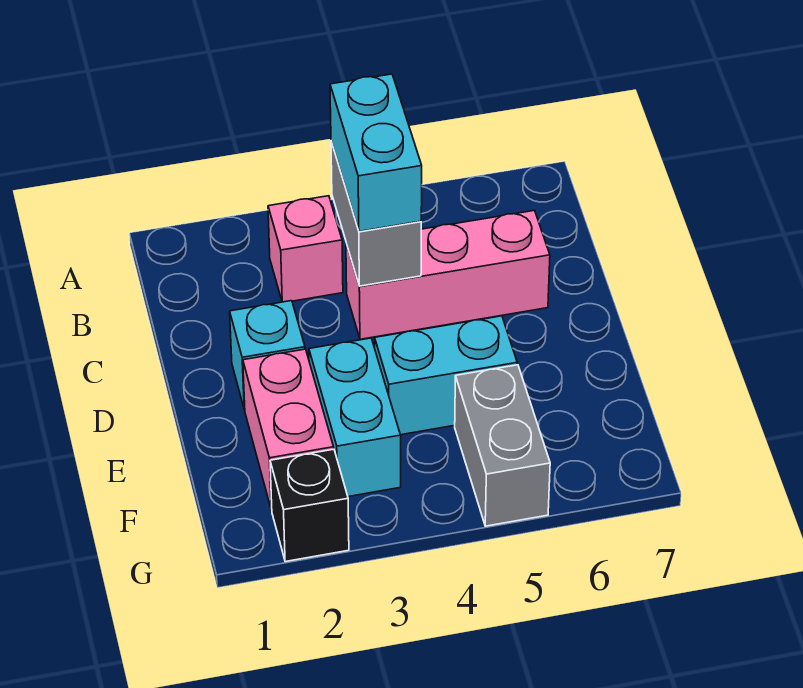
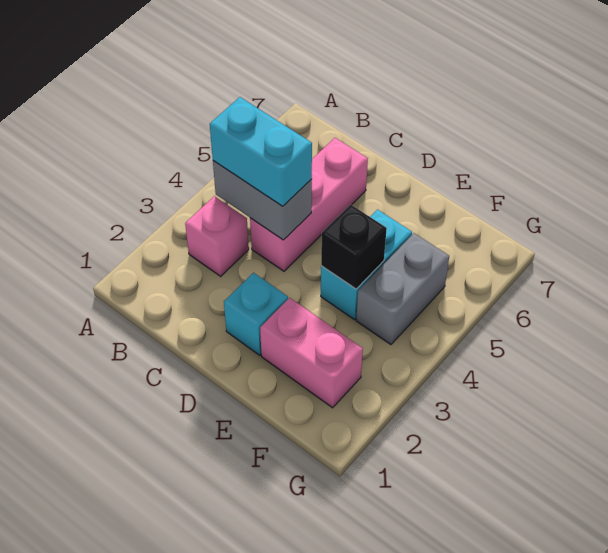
cyan 1x2 brick [309,338,401,497] -> none
grey 1x2 brick [455,365,550,526] -> grey 1x2 brick turned to [356,233,449,345]
black 1x1 brick [270,449,349,562] -> black 1x1 brick moved to [321,204,387,289]

